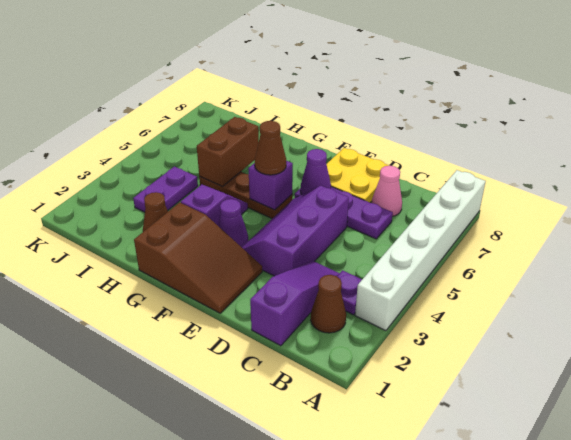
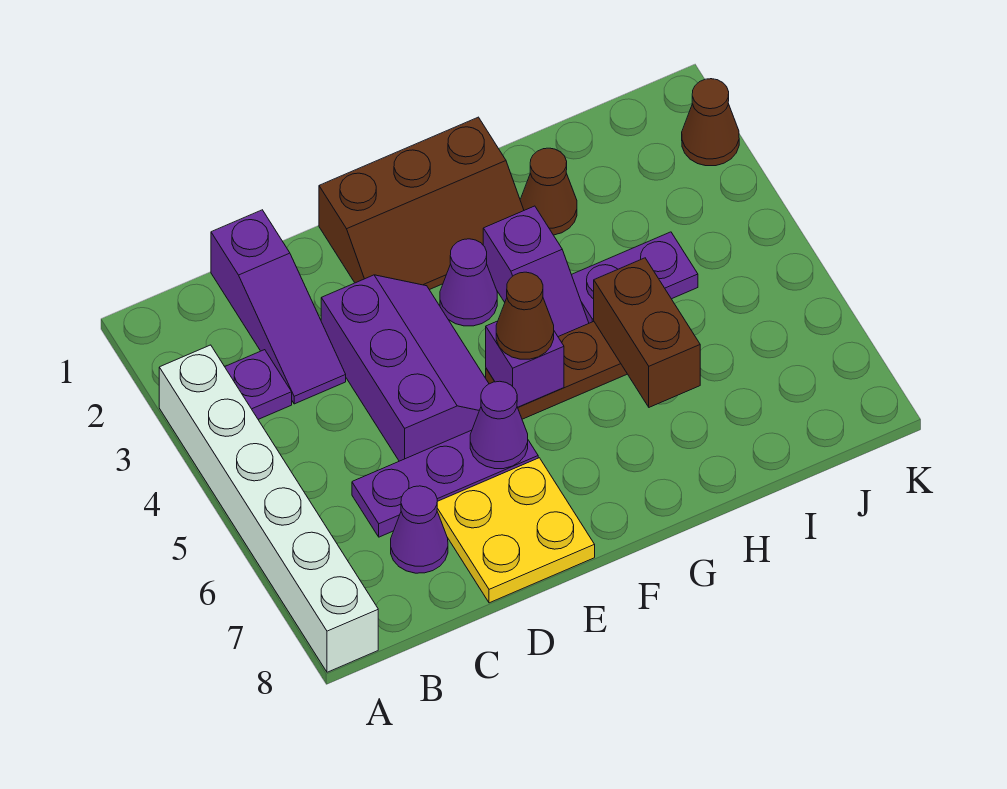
brown 1x1 cone [311,275,346,333] -> brown 1x1 cone moved to [682,79,739,166]
pink 1x1 cone [372,166,402,217] -> purple 1x1 cone [391,486,448,573]
brown 2x3 slope [134,202,262,313] -> brown 2x3 slope turned to [319,117,524,290]
purple 1x2 plate [133,167,198,212] -> purple 1x2 plate turned to [572,232,698,323]

